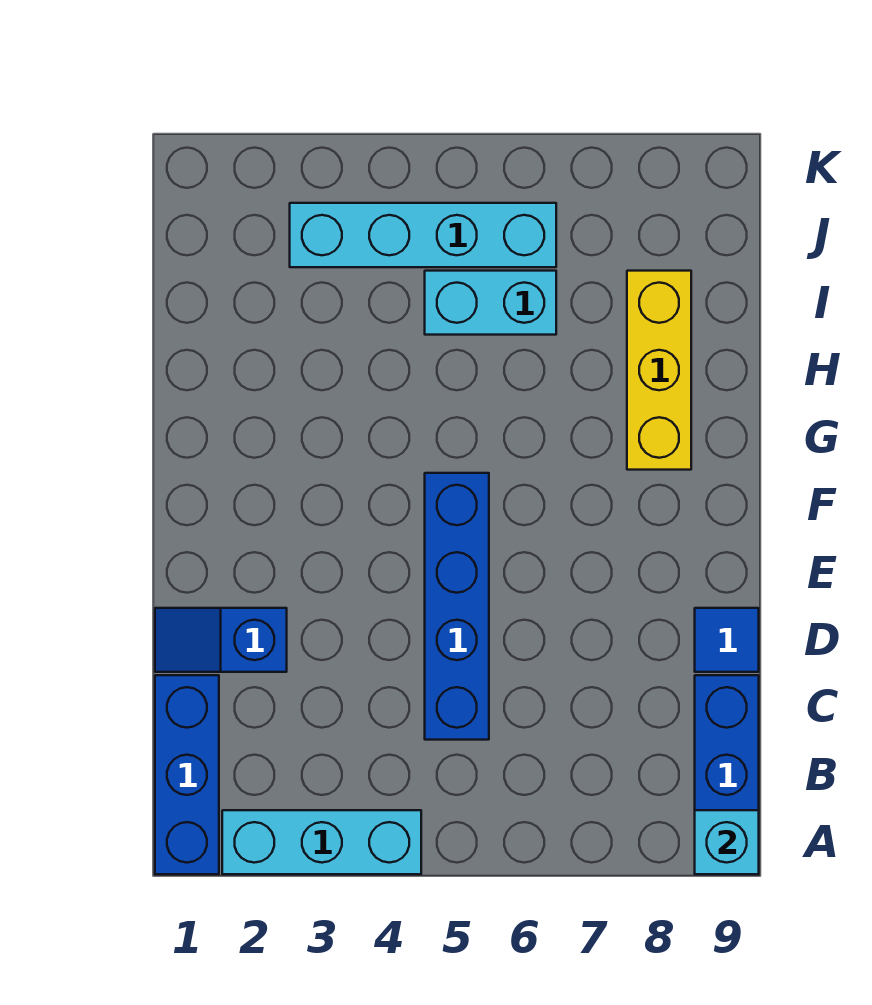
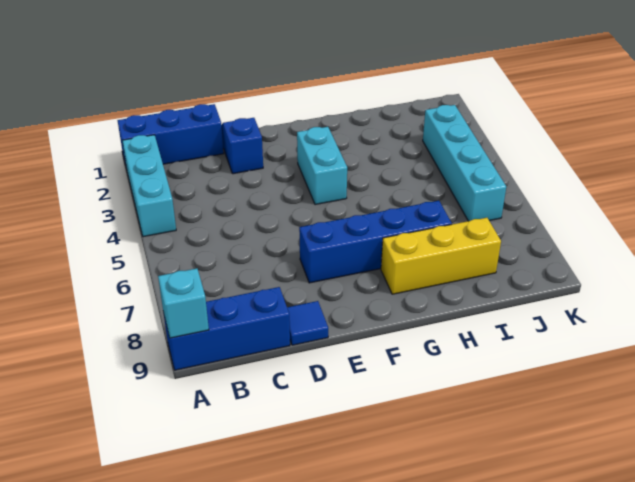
blue 1x4 brick [425,473,489,740] -> blue 1x4 brick moved to [299,201,452,283]
cyan 1x2 brick [425,271,556,335] -> cyan 1x2 brick moved to [297,127,347,205]

